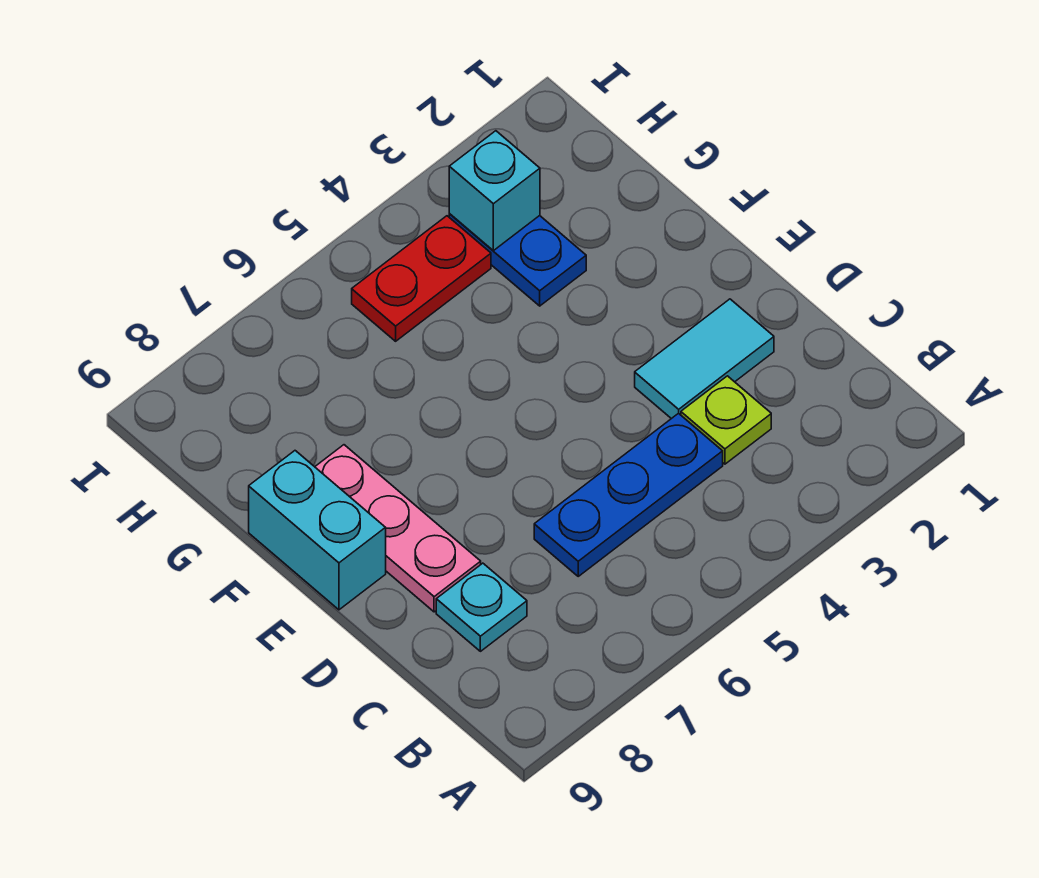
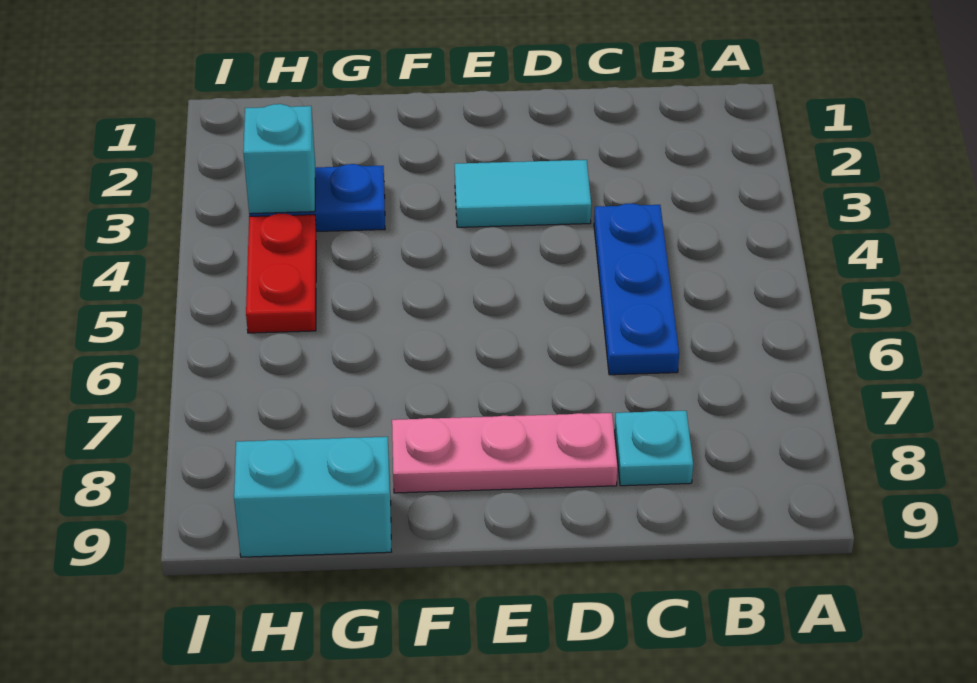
lime 1x1 plate [681,376,771,464] -> none
cyan 1x2 tile [635,299,774,419] -> cyan 1x2 tile turned to [455,160,591,227]
cyan 1x2 brick [249,451,386,610] -> cyan 1x2 brick moved to [234,437,391,557]

